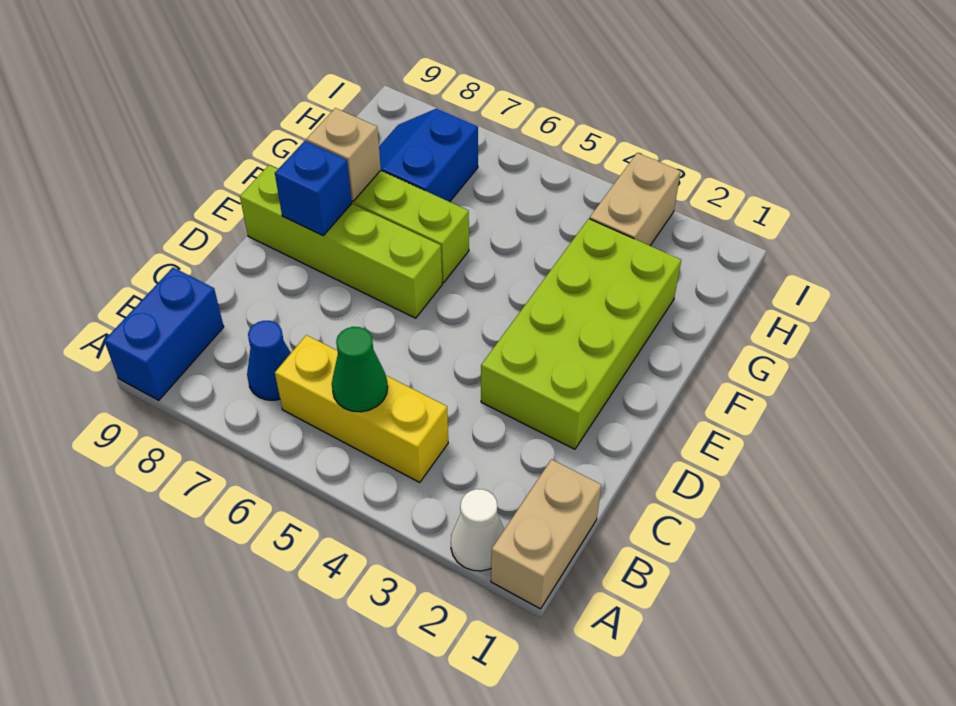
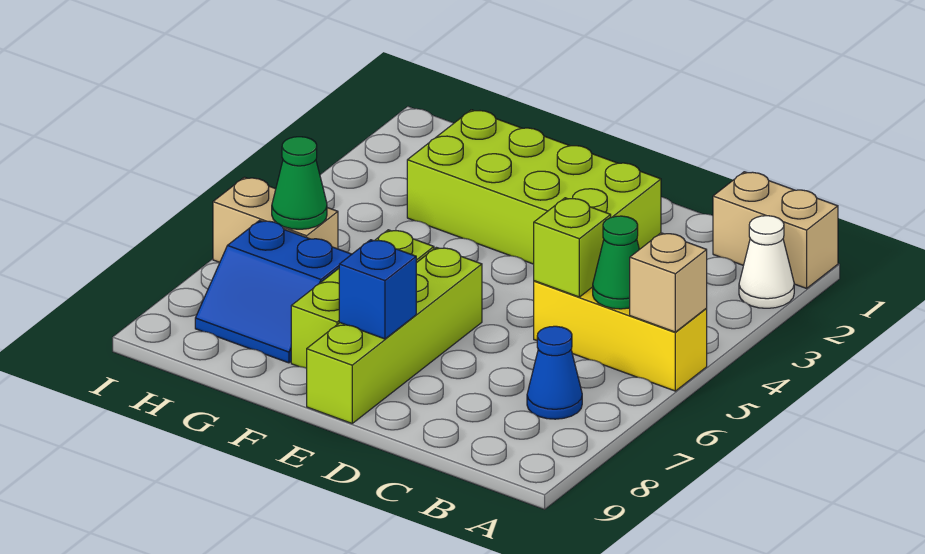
blue 1x2 brick [104,268,224,400] -> none
yellow 1x3 brick [275,335,448,482] -> yellow 1x3 brick turned to [534,281,707,391]
none -> lime 1x1 brick [534,198,611,297]
tan 1x1 brick [306,108,381,201] -> tan 1x1 brick moved to [630,233,707,332]
tan 1x2 brick [590,153,681,246] -> tan 1x2 brick moved to [213,177,338,262]
none -> green 1x1 cone [272,137,327,229]

